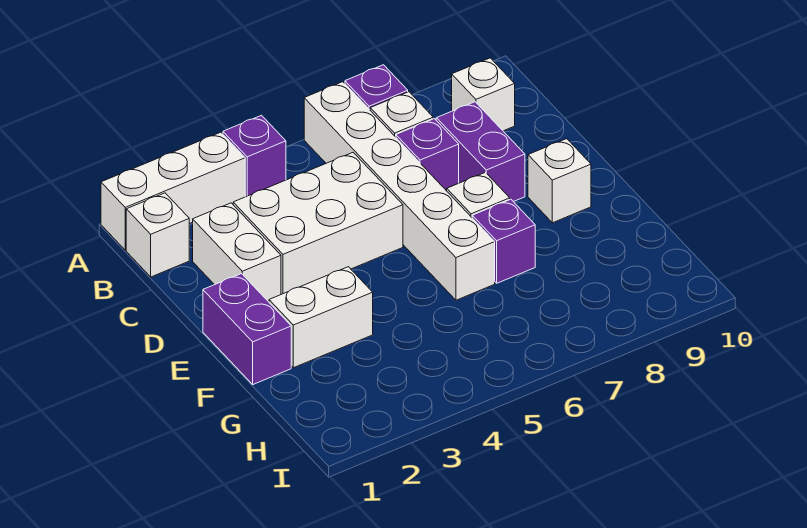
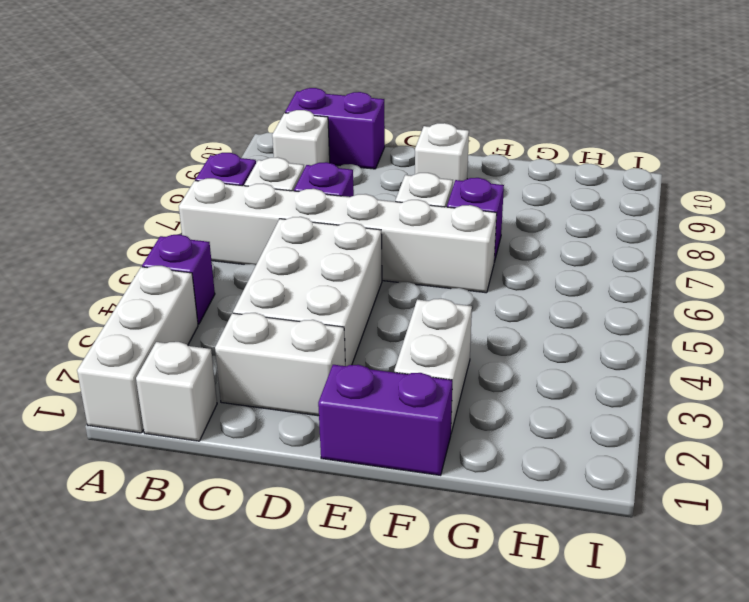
purple 1x2 brick [436,102,525,202] -> purple 1x2 brick moved to [285,88,385,169]

